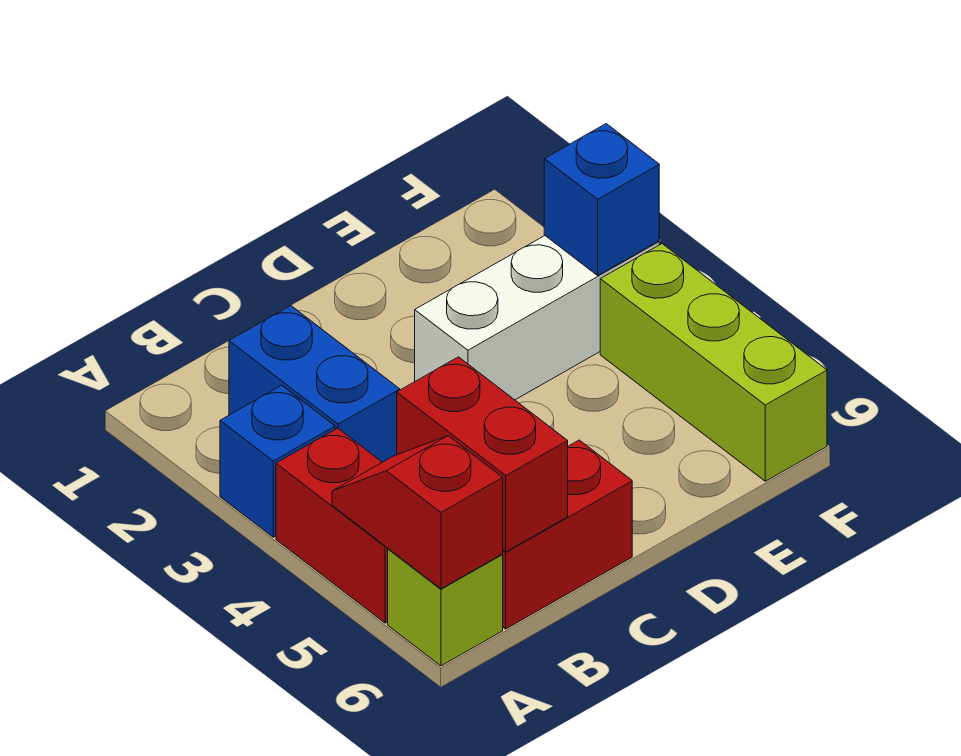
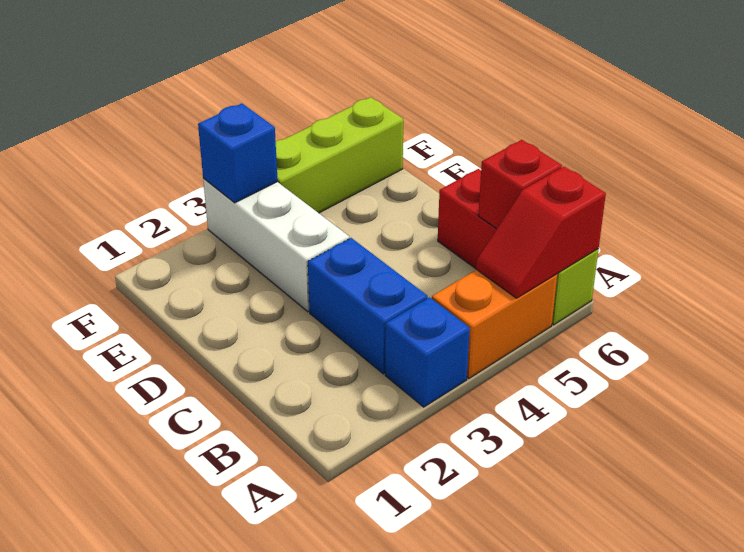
red 1x2 brick [276,428,388,623] -> orange 1x2 brick [432,270,557,378]
blue 1x2 brick [229,306,400,462] -> blue 1x2 brick turned to [308,238,428,374]
red 1x2 brick [397,357,568,552] -> red 1x1 brick [478,140,562,229]

